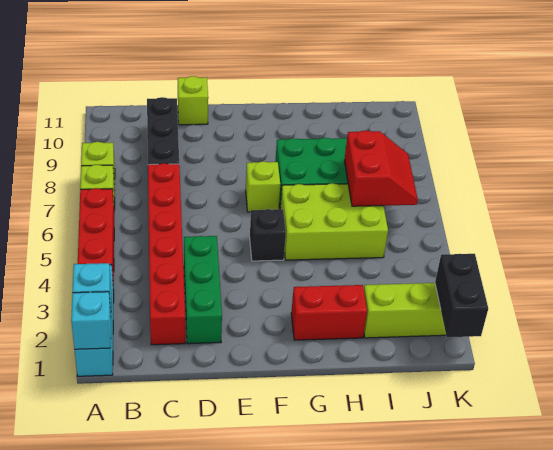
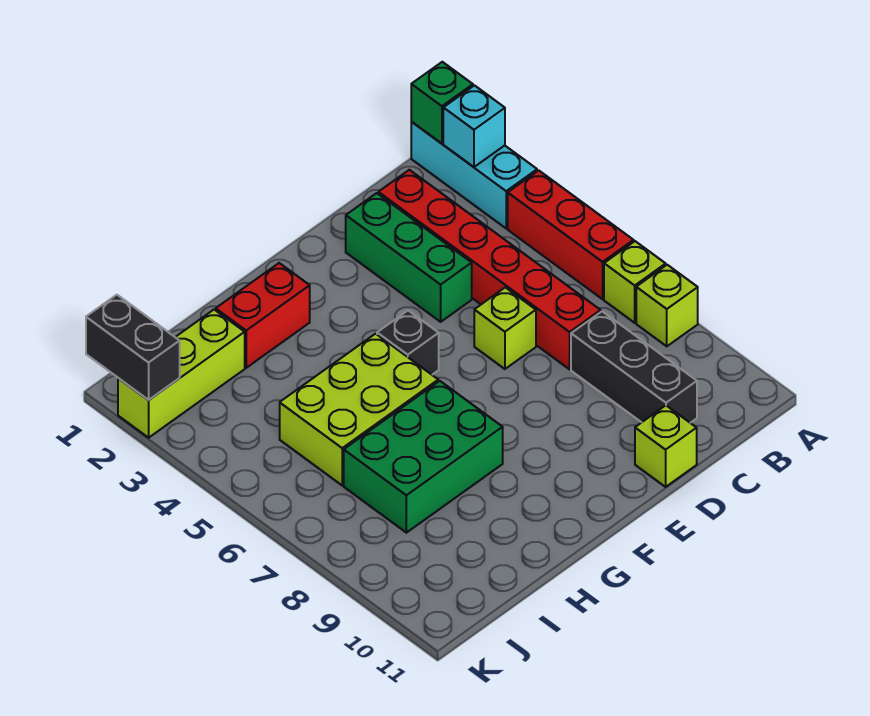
cyan 1x1 brick [71,292,111,349] -> green 1x1 brick [411,62,473,144]
lime 1x1 brick [246,161,280,212] -> lime 1x1 brick moved to [474,287,536,369]
red 2x2 slope [344,131,418,206] -> none

